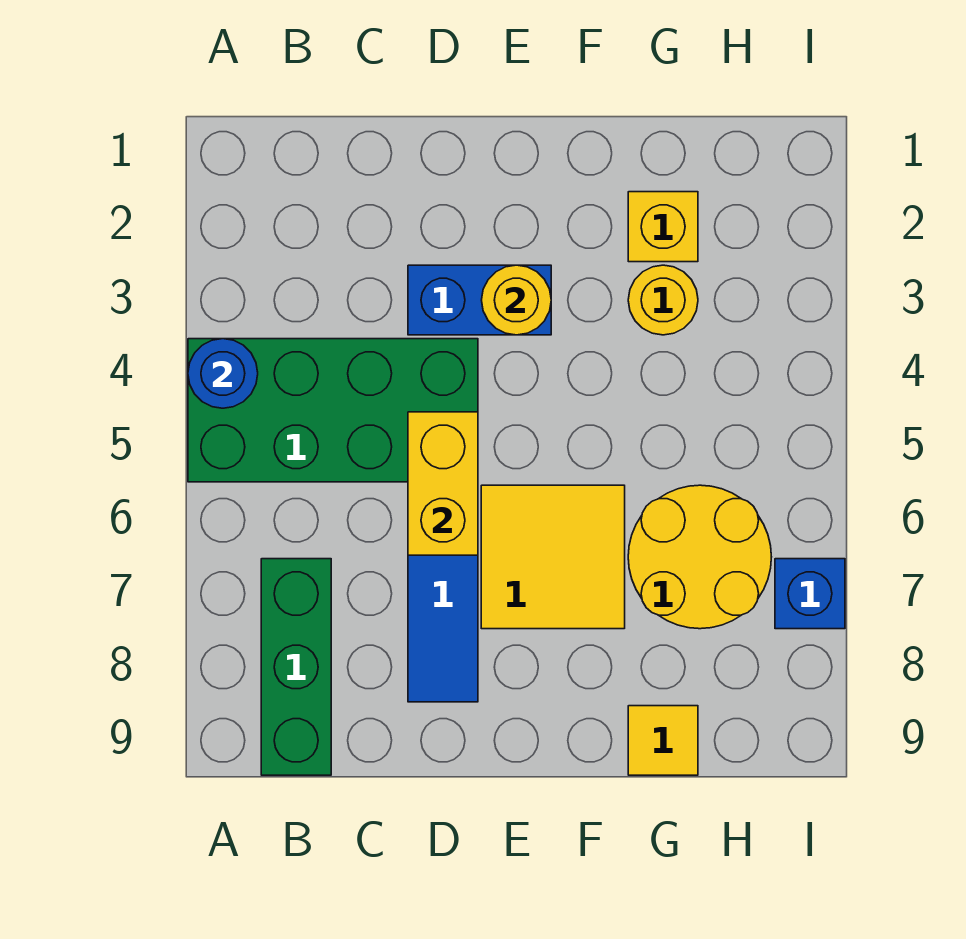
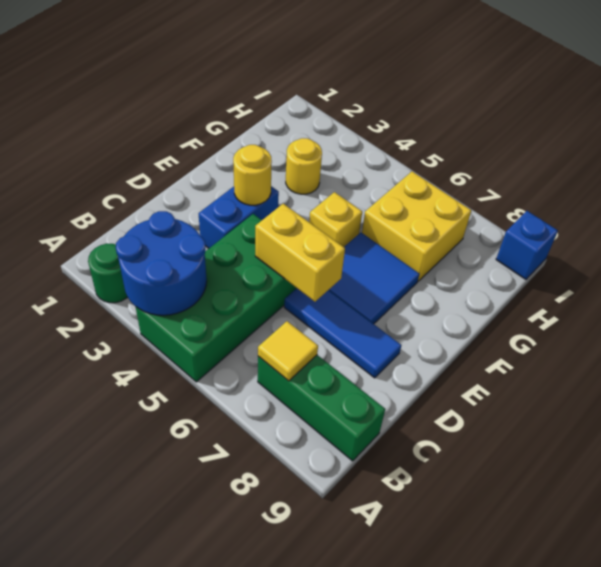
none -> green 1x1 round brick [88,244,127,303]
blue 1x1 round brick [188,339,258,408] -> blue 2x2 round brick [116,211,207,315]
yellow 2x2 tile [481,485,625,629] -> blue 2x2 tile [329,233,419,324]
yellow 1x1 brick [628,192,698,262] -> yellow 1x1 brick moved to [309,192,362,247]
yellow 2x2 round brick [628,485,771,629] -> yellow 2x2 brick [362,171,471,281]
yellow 1x1 tile [628,706,698,775] -> yellow 1x1 tile moved to [258,321,318,381]
blue 1x1 brick [775,559,845,629] -> blue 1x1 brick moved to [496,211,558,279]

